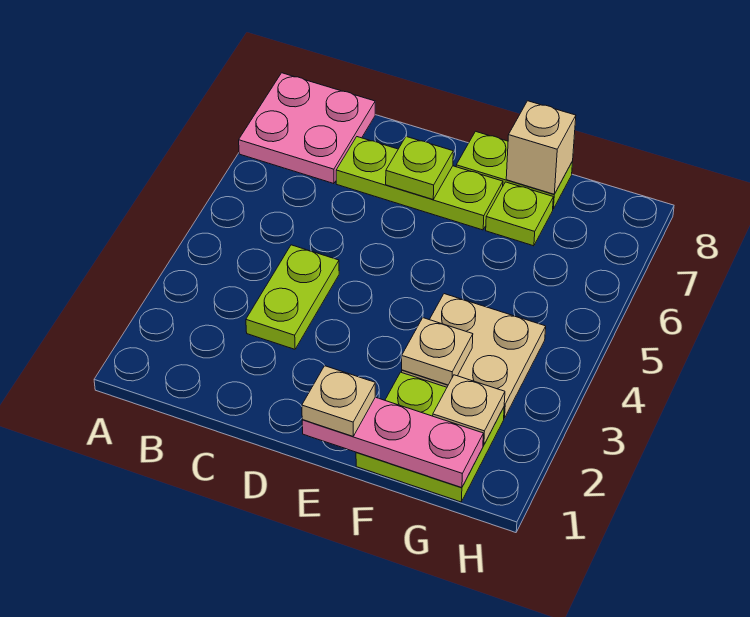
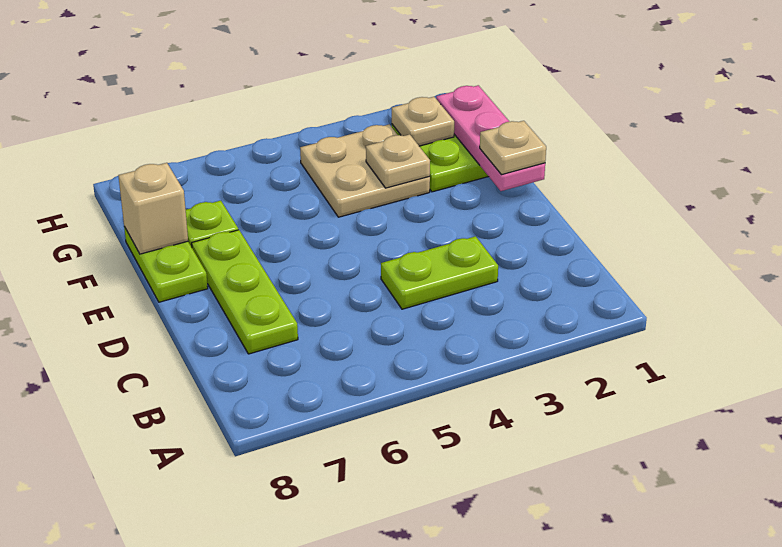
pink 2x2 plate [239,73,375,184] -> none
lime 1x1 plate [386,136,453,199] -> none

